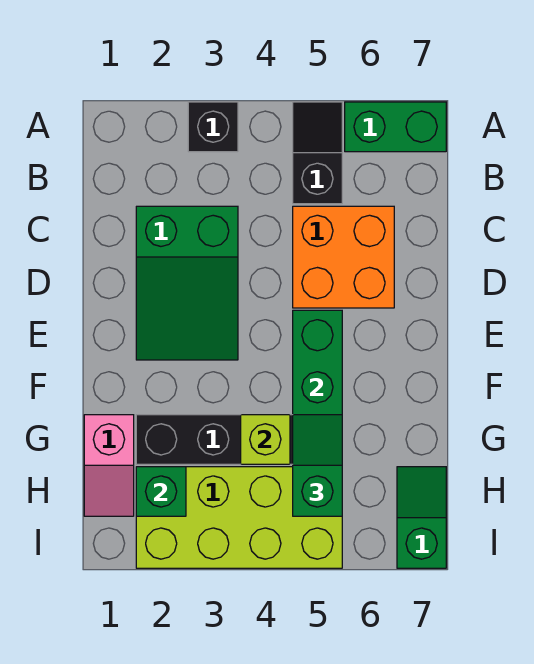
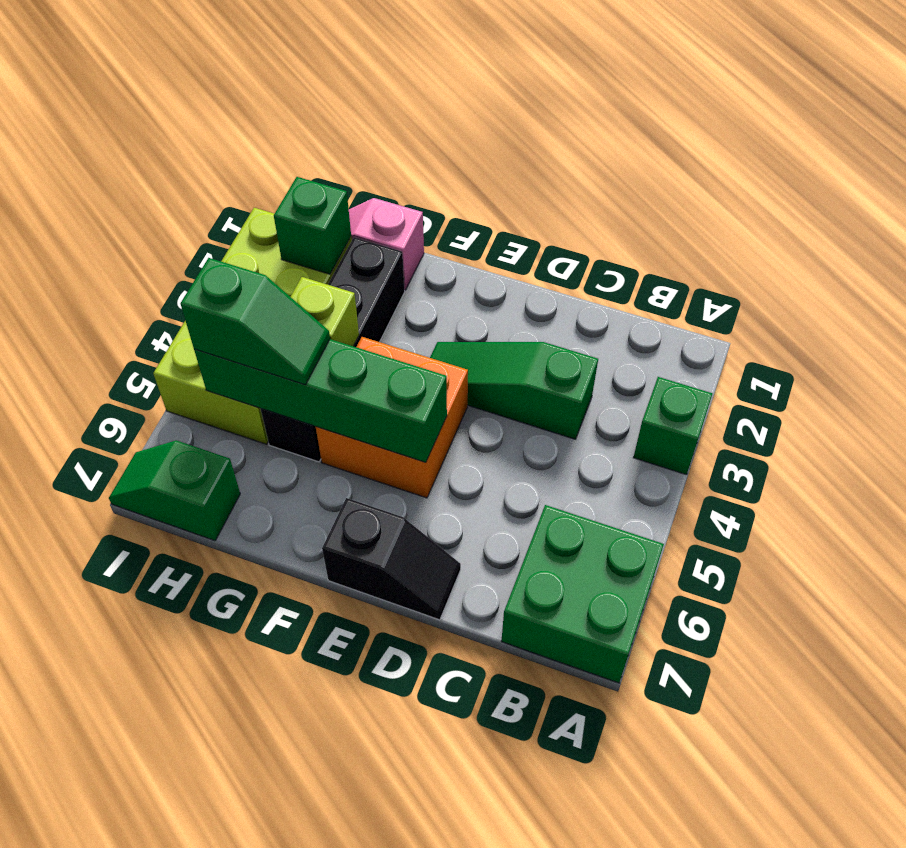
black 1x1 brick [188,102,238,152] -> green 1x1 brick [633,377,712,475]
black 1x2 slope [293,102,342,204] -> black 1x2 slope moved to [322,498,461,620]
green 1x2 brick [345,102,446,152] -> green 2x2 brick [501,505,664,683]
green 2x3 slope [136,206,238,360] -> green 1x3 slope [430,342,598,439]
orange 2x2 brick [293,206,394,308] -> orange 2x2 brick moved to [316,337,468,498]
green 1x2 slope [397,467,446,568] -> green 1x2 slope turned to [109,440,240,541]

